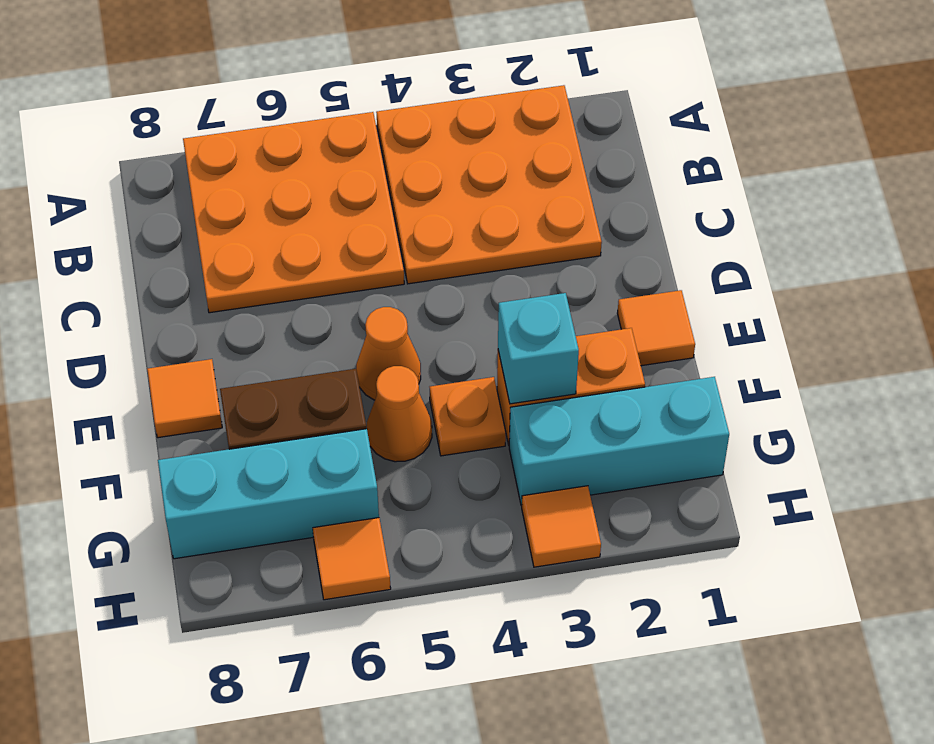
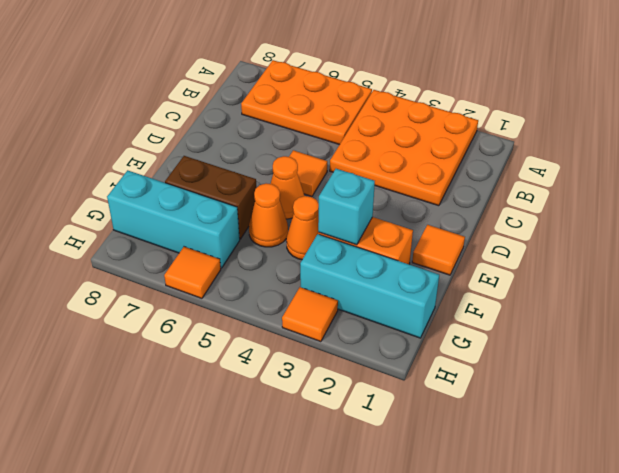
orange 3x3 plate [183,112,404,313] -> orange 2x3 plate [241,60,372,145]
orange 1x1 tile [147,359,222,438] -> orange 1x1 tile moved to [289,150,327,196]
orange 1x1 plate [430,377,506,456] -> orange 1x1 cone [286,196,319,260]

